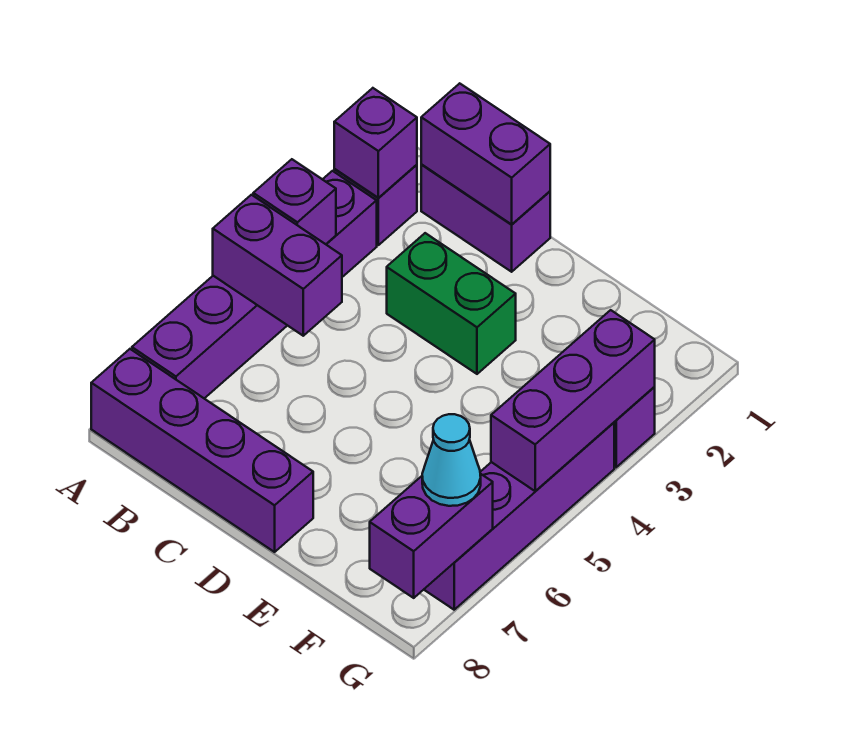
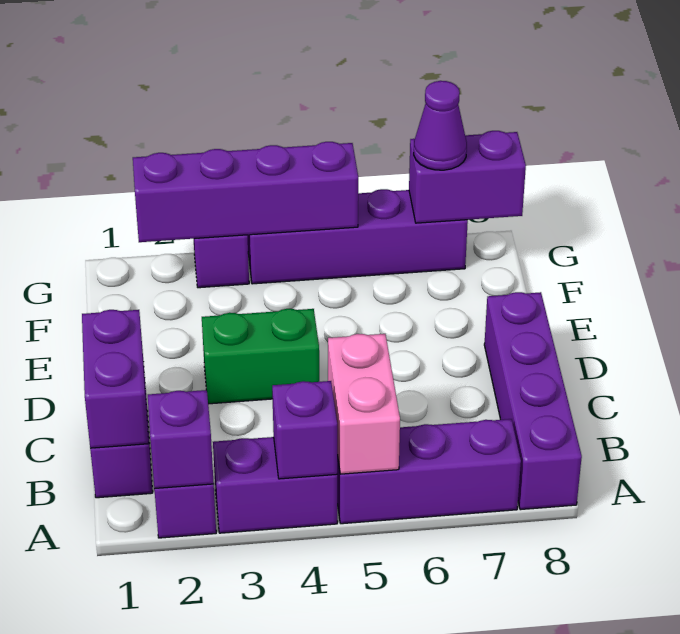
purple 1x2 brick [213,195,342,336] -> pink 1x2 brick [328,334,400,474]
green 1x2 brick [387,233,516,374] -> green 1x2 brick turned to [202,309,319,404]
purple 1x3 brick [491,310,655,491] -> purple 1x4 brick [133,142,358,242]
cyan 1x1 cone [422,414,481,506] -> purple 1x1 cone [414,81,467,170]

